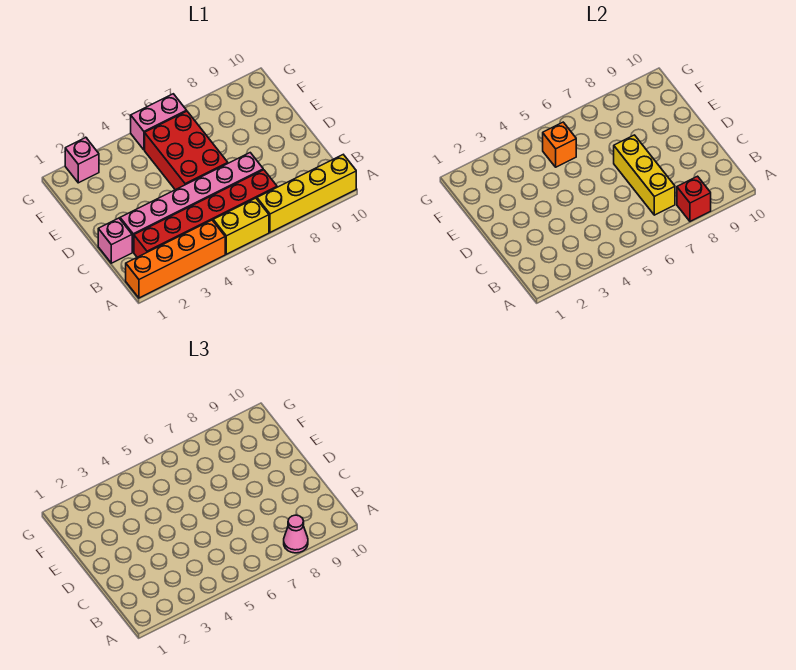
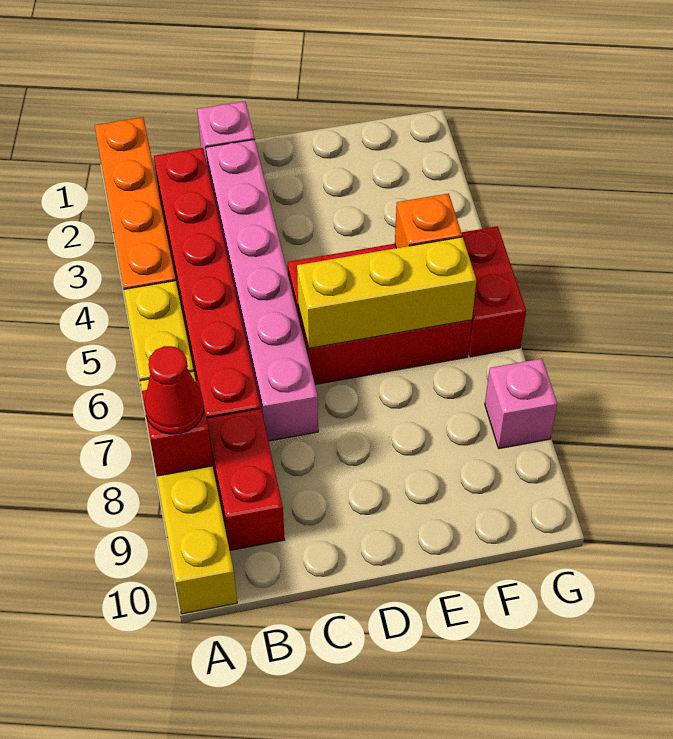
pink 1x1 cone [284,515,308,553] -> red 1x1 cone [145,346,204,434]
yellow 1x3 brick [614,135,675,215] -> yellow 1x3 brick moved to [297,237,476,348]
none -> red 1x2 brick [207,409,285,550]
pink 1x1 brick [65,138,99,183] -> pink 1x1 brick moved to [485,359,557,449]
pink 1x2 brick [131,94,187,150] -> red 1x2 brick [461,226,526,357]

